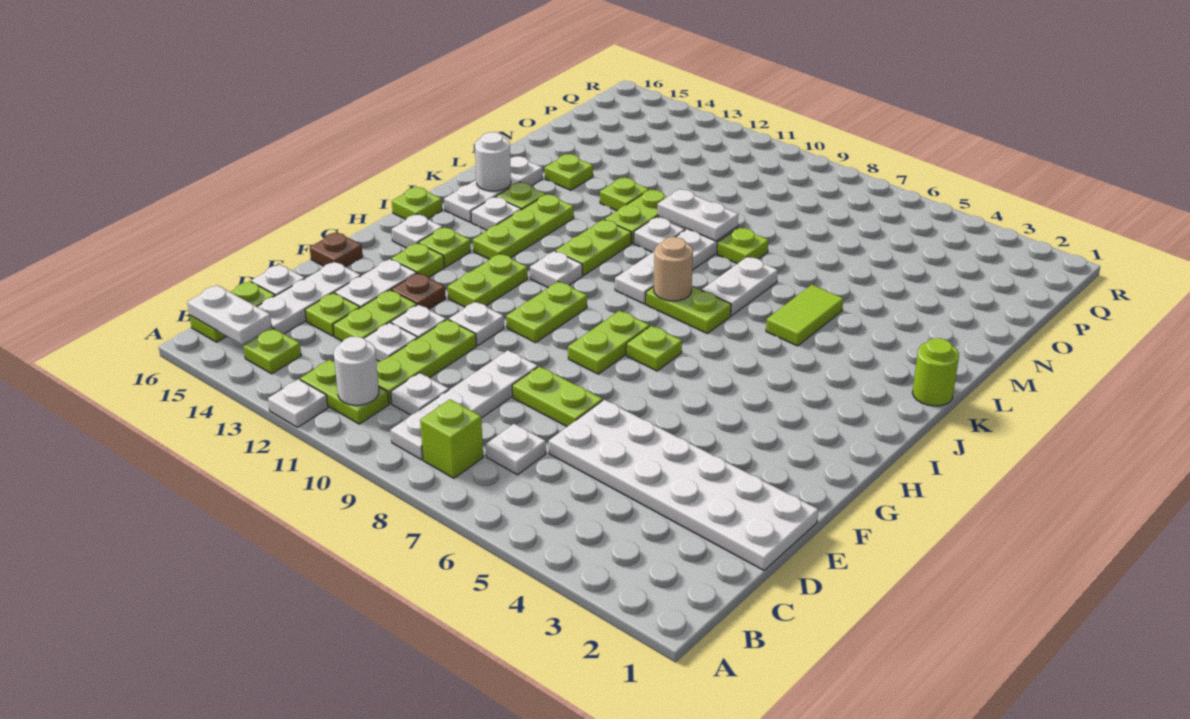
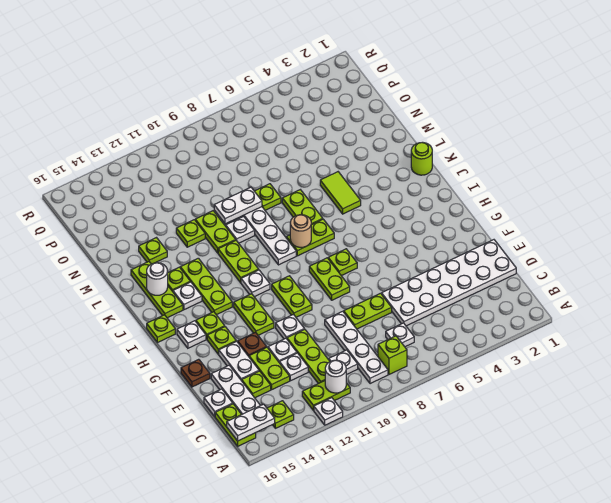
white 1x3 plate [444,156,543,222] -> lime 1x3 plate [131,262,183,318]
white 1x2 plate [702,257,778,316] -> lime 1x2 plate [282,190,323,225]

